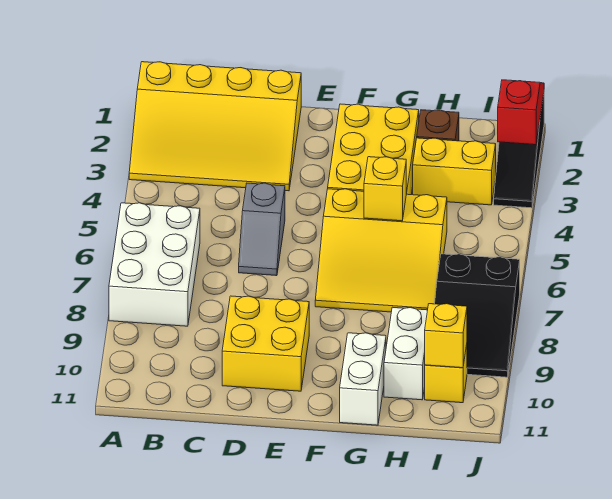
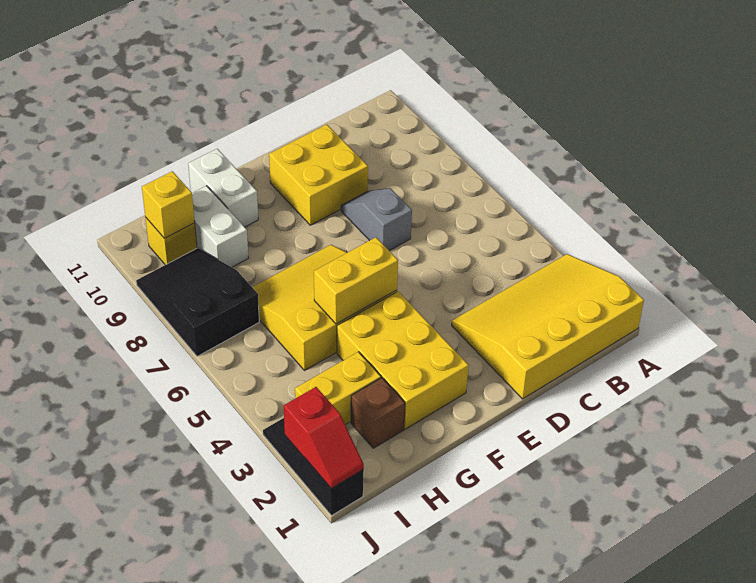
white 2x3 brick [109,203,200,326] -> none
grey 1x2 slope [239,183,285,276] -> grey 1x2 slope moved to [341,188,412,251]
yellow 1x1 brick [364,157,406,221] -> yellow 1x2 brick [314,237,398,324]

